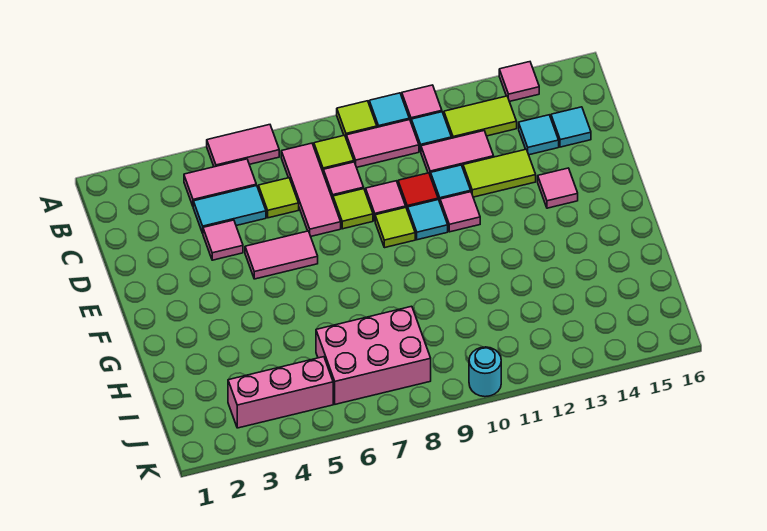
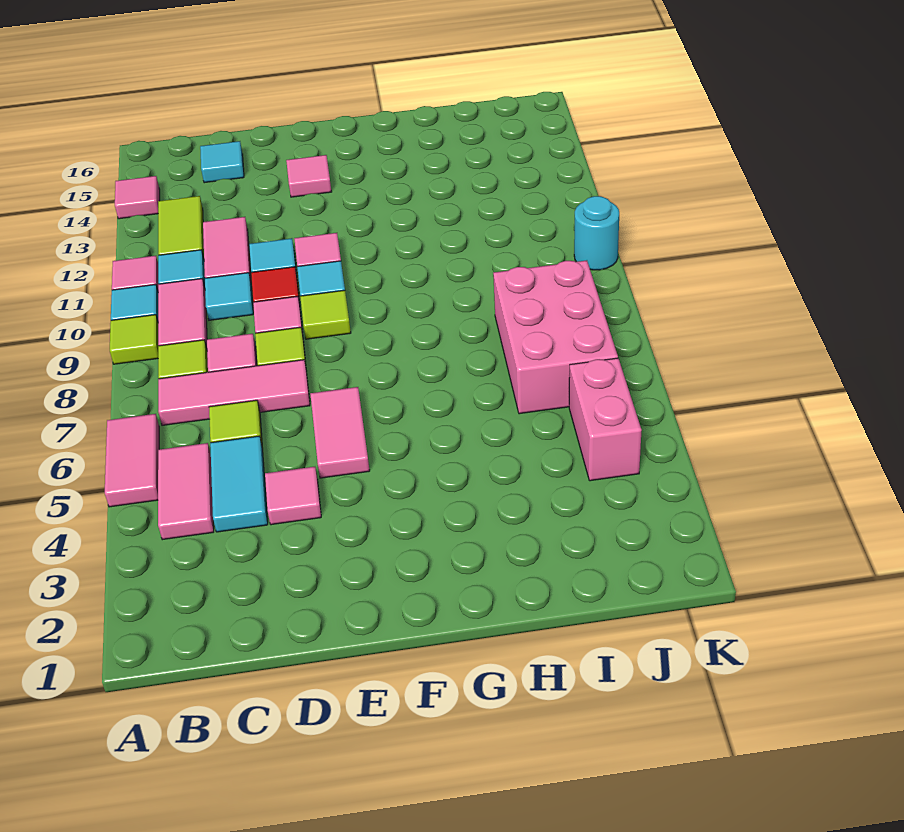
cyan 1x1 tile [519,115,559,155] -> cyan 1x1 tile moved to [205,273,253,320]
lime 1x2 tile [463,149,536,197] -> none
pink 1x3 brick [228,357,333,428] -> pink 1x2 brick [569,358,642,481]

